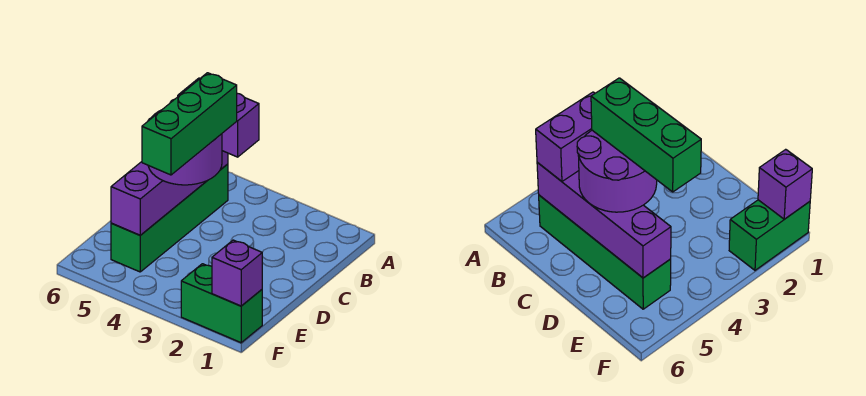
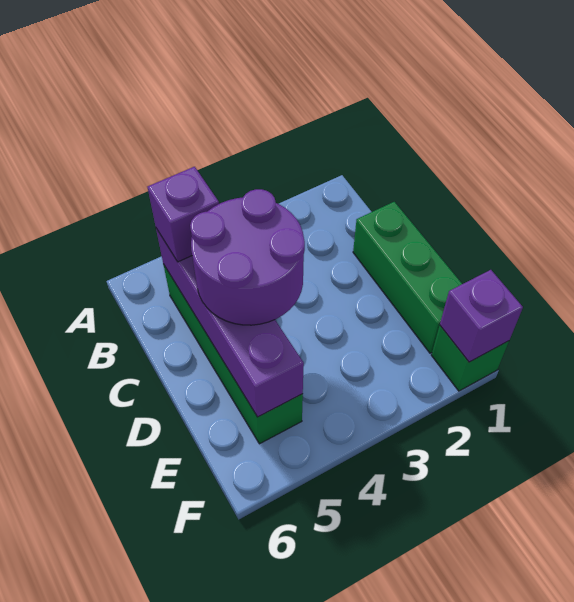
purple 1x2 brick [178,78,259,157] -> purple 1x1 brick [148,167,219,262]
green 1x3 brick [142,73,237,175] -> green 1x3 brick moved to [353,202,462,353]
green 1x2 brick [181,264,262,343] -> green 1x1 brick [431,326,509,391]

